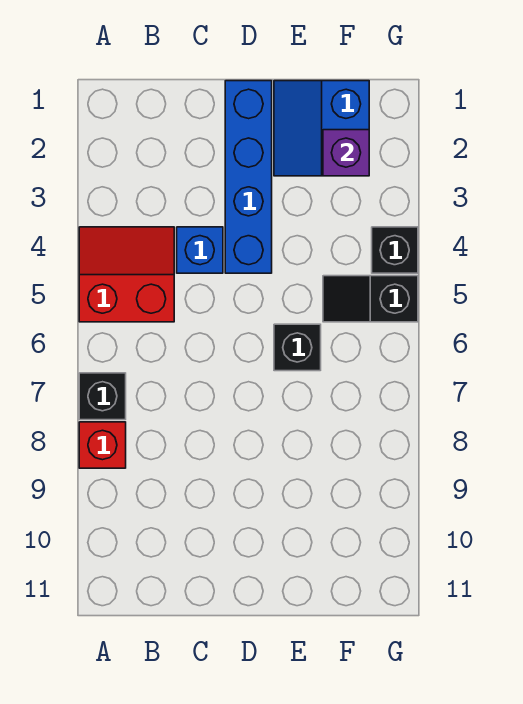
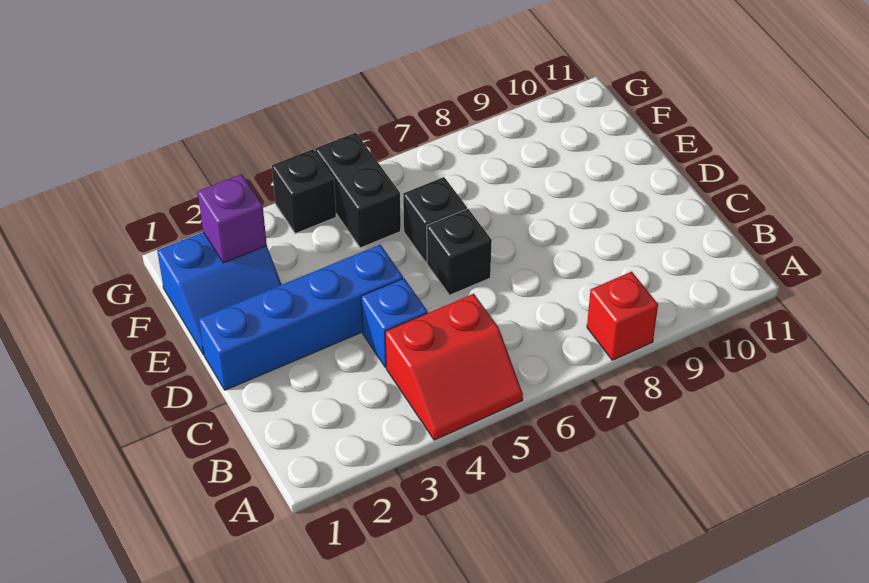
red 2x2 slope [79,227,174,322] -> red 2x2 slope turned to [385,294,523,440]
black 1x1 brick [79,373,126,420] -> black 1x1 brick moved to [427,209,492,295]
black 1x2 slope [323,276,418,322] -> black 1x2 brick [315,133,401,248]

